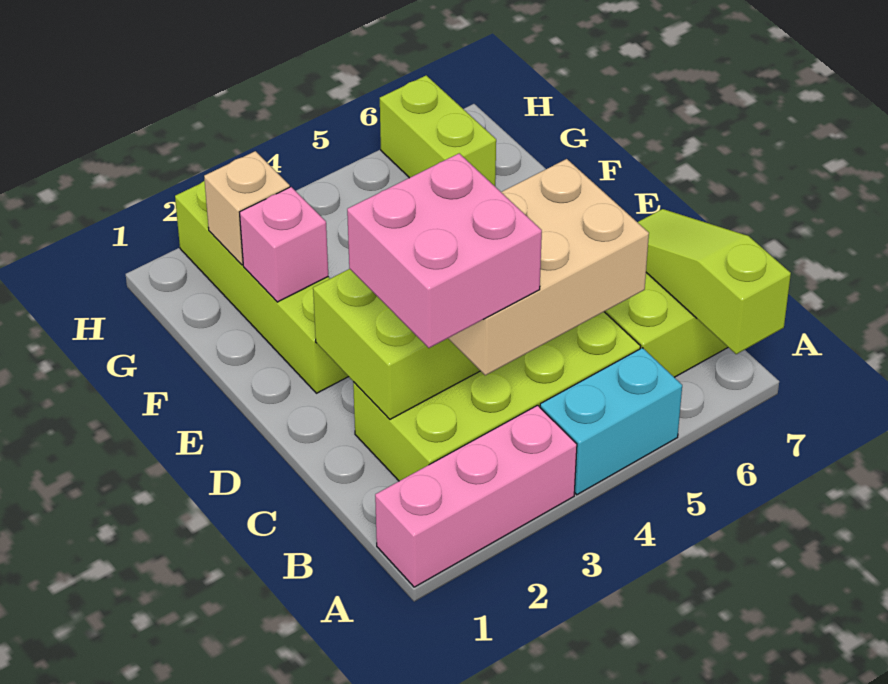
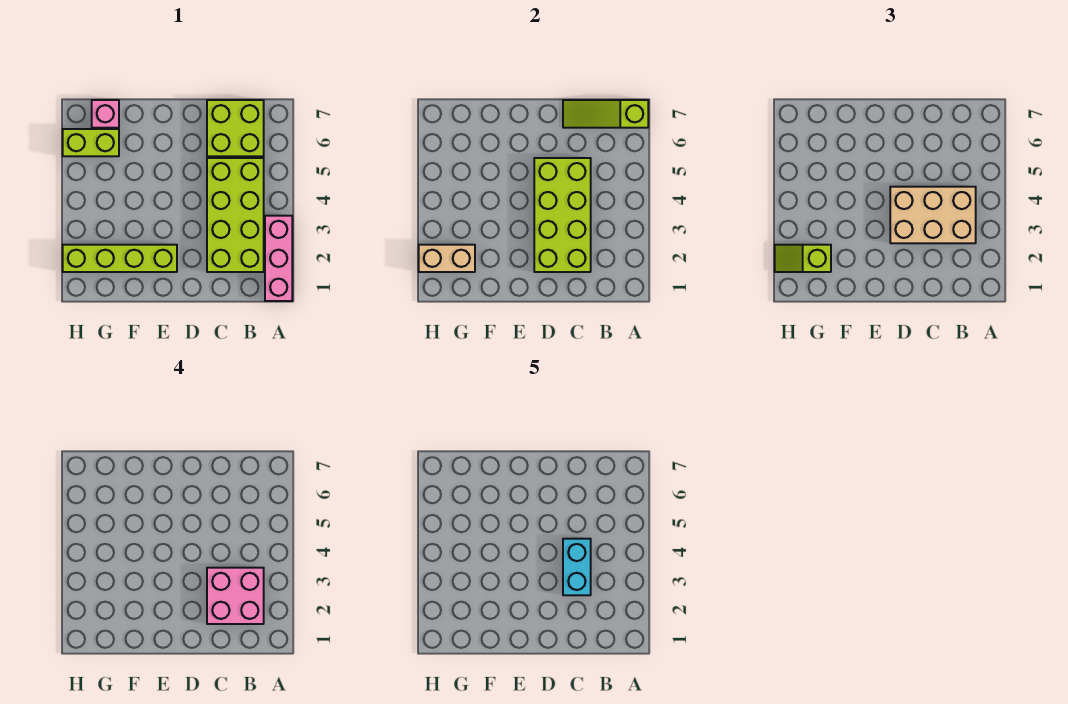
cyan 1x2 brick [540,348,682,495] -> cyan 1x2 brick moved to [563,539,591,595]
tan 2x3 brick [448,159,649,375] -> tan 2x3 brick turned to [890,187,976,243]
pink 1x1 brick [240,187,328,302] -> pink 1x1 brick moved to [92,100,119,128]
tan 1x1 brick [204,151,290,265] -> tan 1x2 brick [419,245,475,272]
none -> lime 1x2 slope [775,245,831,272]

